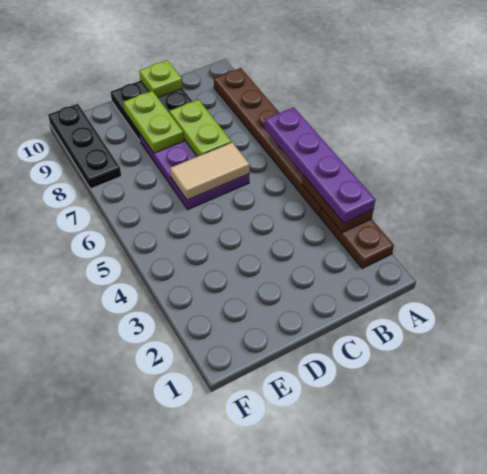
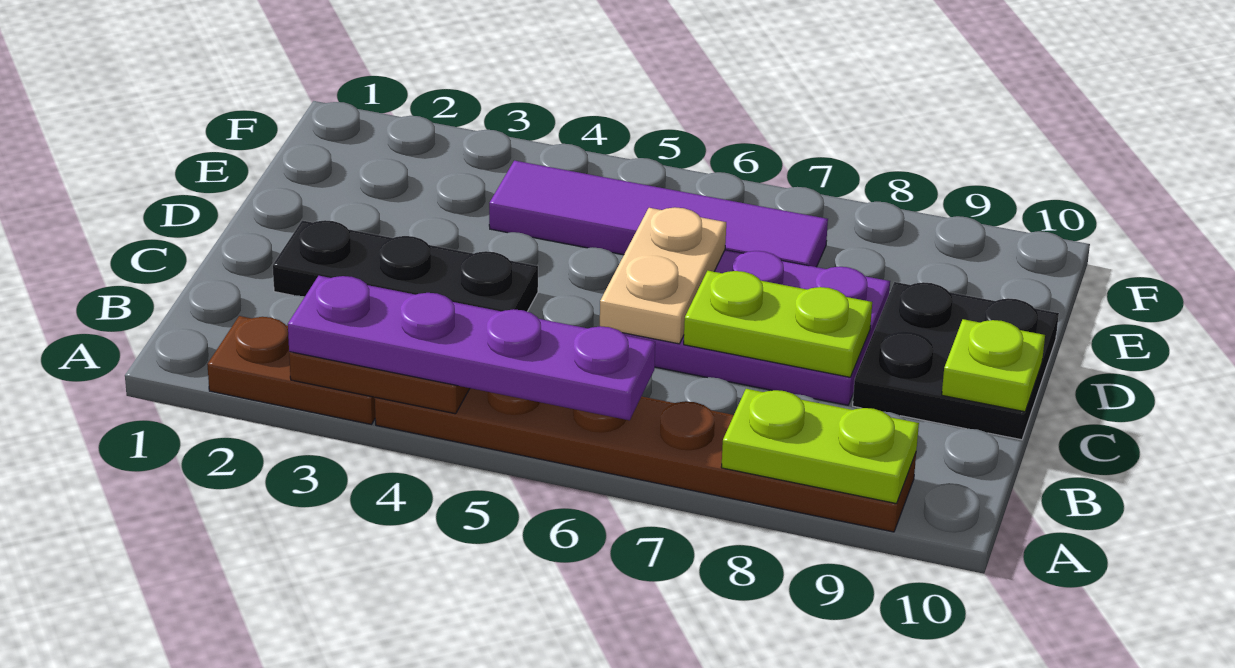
tan 1x2 tile [170,142,250,200] -> tan 1x2 plate [600,207,726,344]
lime 1x2 plate [123,91,184,153] -> lime 1x2 plate moved to [721,389,919,504]
none -> purple 1x4 tile [489,161,828,267]
black 1x3 plate [48,104,121,189] -> black 1x3 plate moved to [273,220,538,312]

